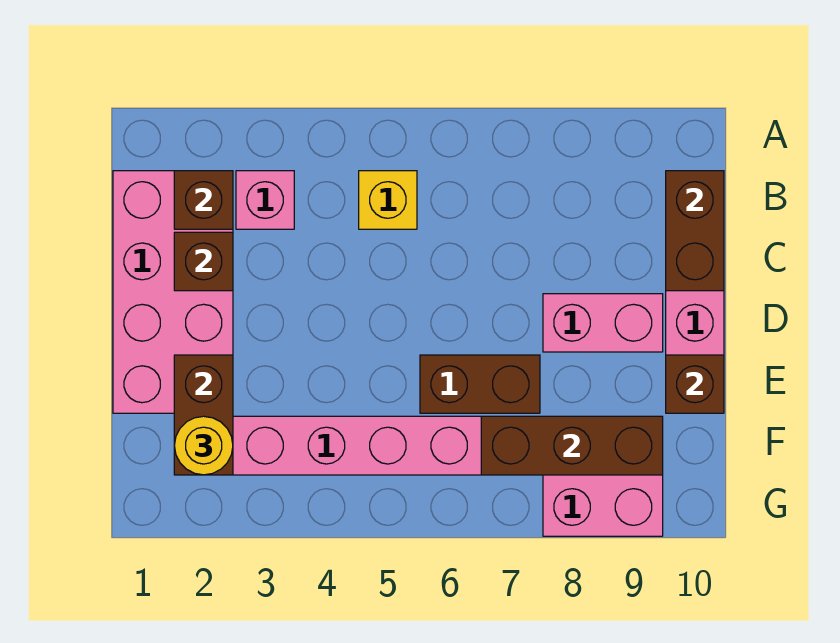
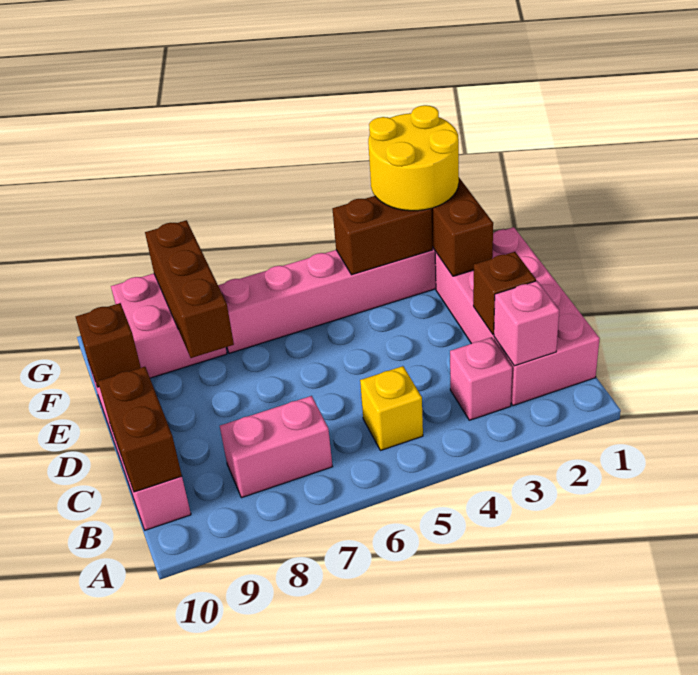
brown 1x1 brick [174,171,233,229] -> pink 1x1 brick [494,281,559,366]
pink 1x2 brick [543,294,663,352] -> pink 1x2 brick moved to [220,396,333,498]
brown 1x2 brick [420,355,540,413] -> brown 1x2 brick moved to [333,196,432,275]
yellow 1x1 round brick [174,416,233,475] -> yellow 2x2 round brick [368,105,459,211]
brown 1x3 brick [481,416,663,475] -> brown 1x3 brick turned to [145,220,234,358]

